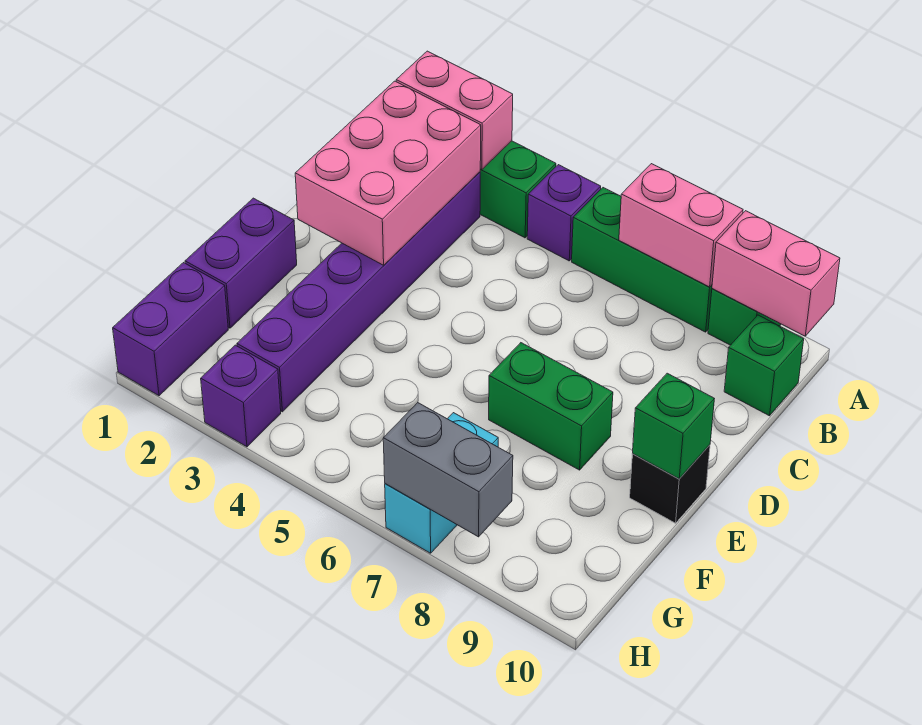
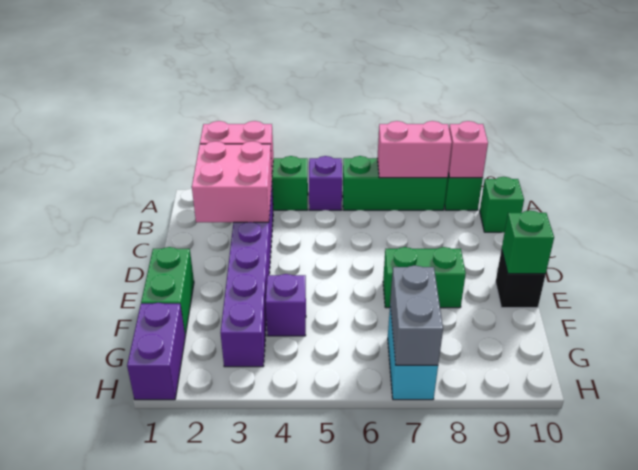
pink 1x2 brick [712,211,840,336] -> pink 1x1 brick [448,121,488,178]
pink 2x3 brick [295,81,481,265] -> pink 2x2 brick [192,141,272,222]
purple 1x2 brick [185,198,297,328] -> green 1x2 brick [141,247,194,336]
purple 1x1 brick [201,345,281,447] -> purple 1x1 brick moved to [266,274,306,336]
grey 1x2 brick [383,403,513,537] -> grey 1x2 brick turned to [390,265,443,365]

